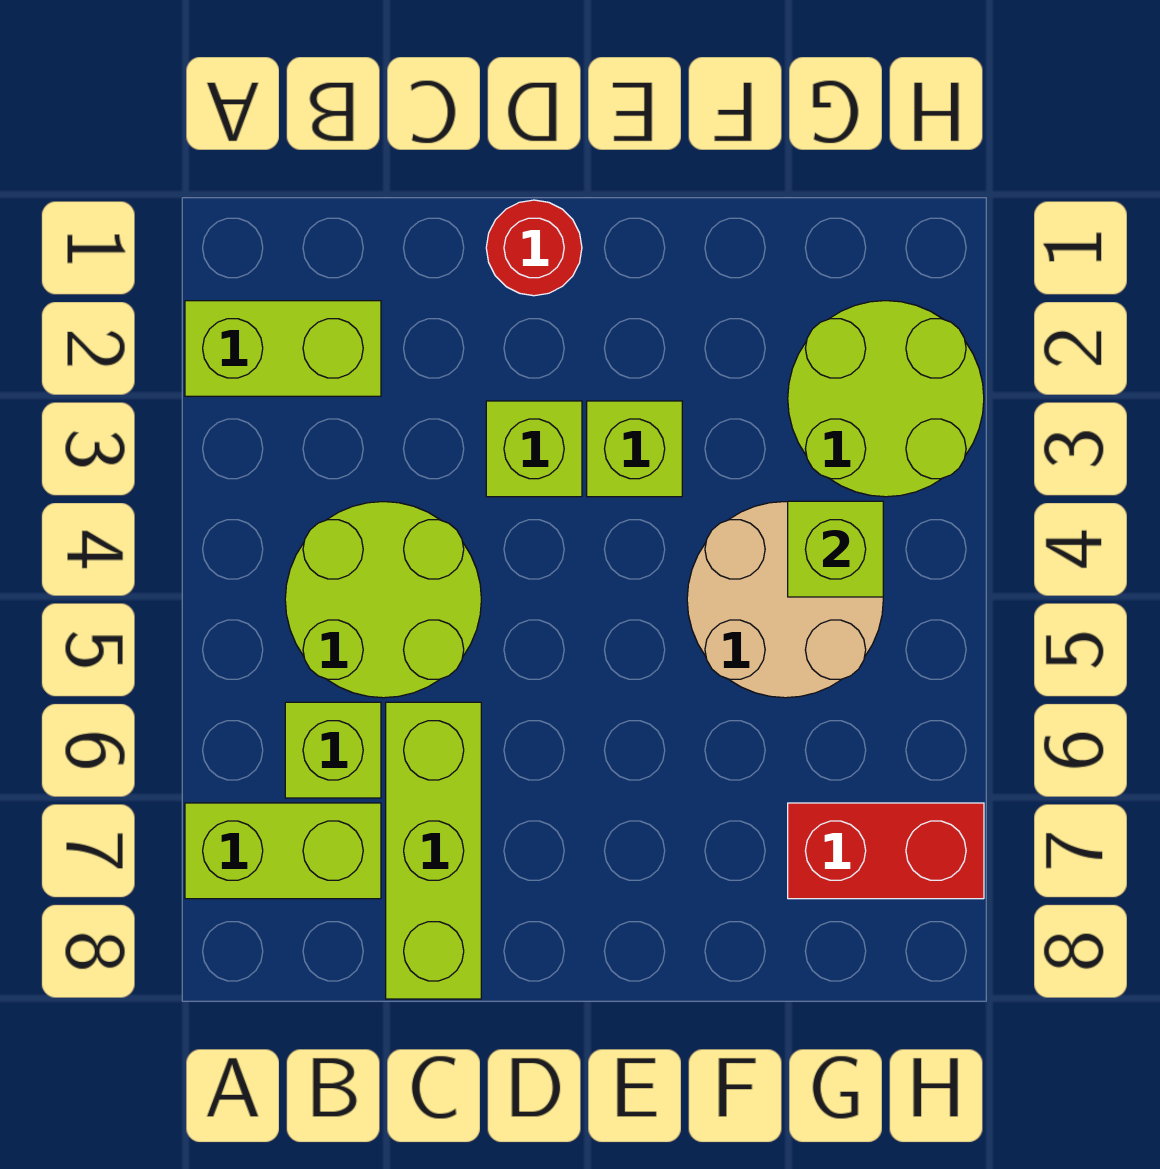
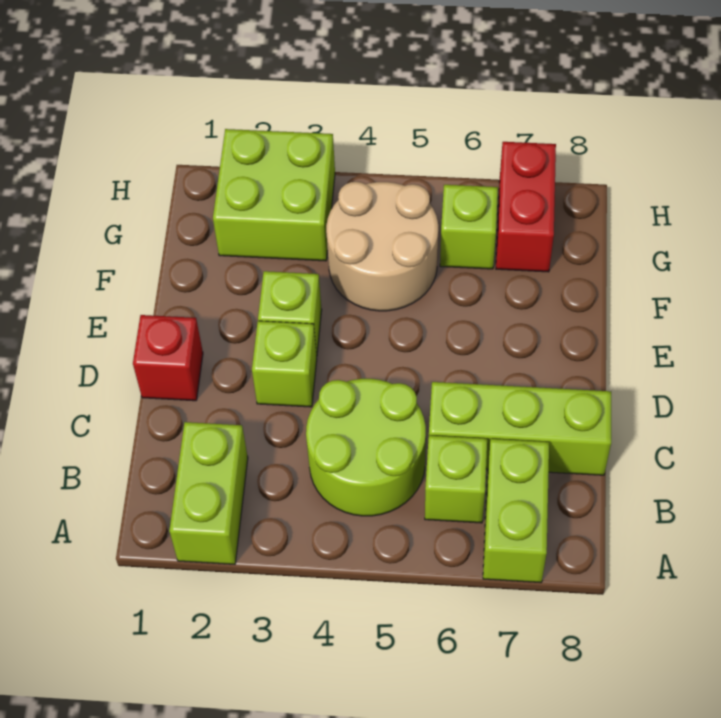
red 1x1 round brick [486,200,582,296] -> red 1x1 brick [133,315,203,401]
lime 2x2 round brick [788,301,984,497] -> lime 2x2 brick [213,129,335,261]
lime 1x1 brick [788,501,883,597] -> lime 1x1 brick moved to [440,185,498,269]

